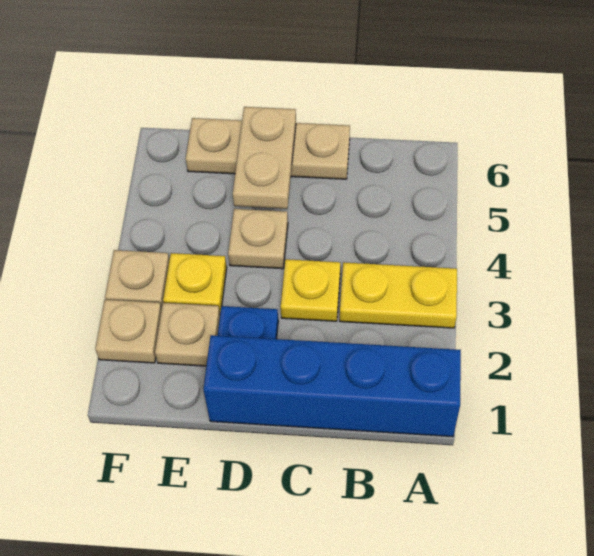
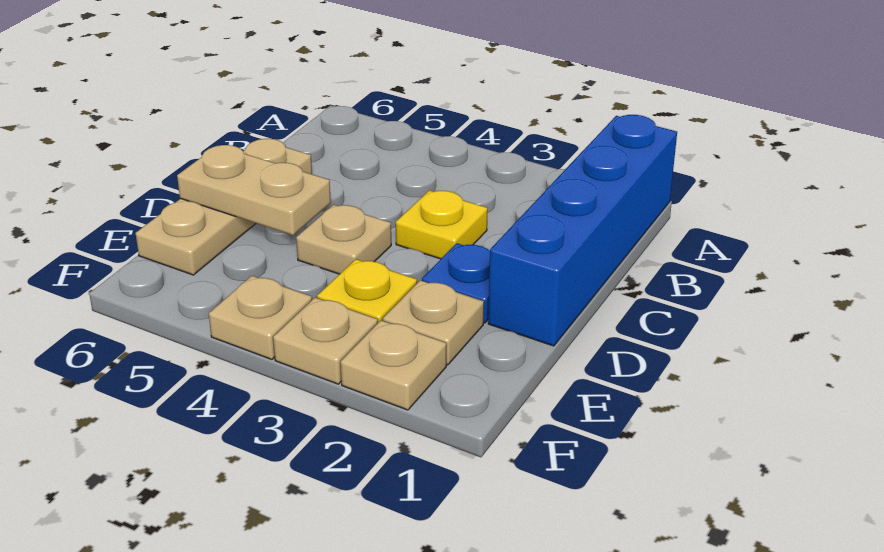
yellow 1x2 plate [340,262,457,328] -> none
none -> tan 1x1 plate [209,276,312,359]

